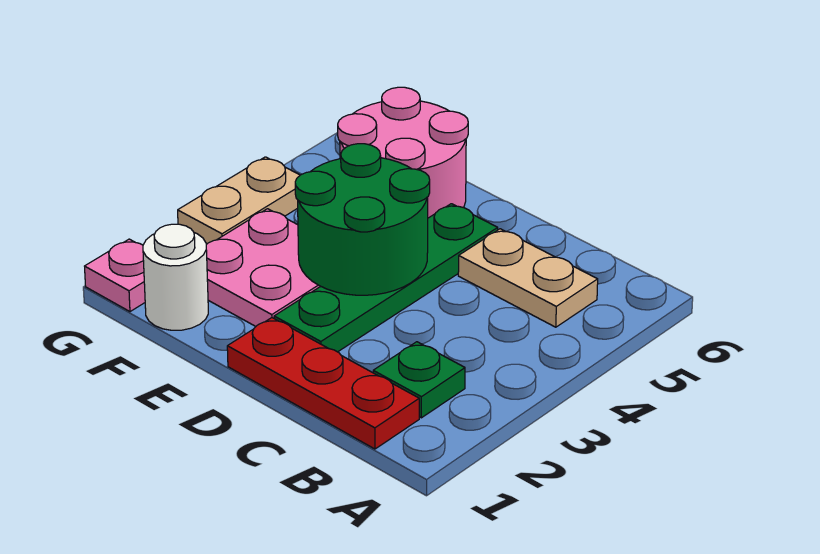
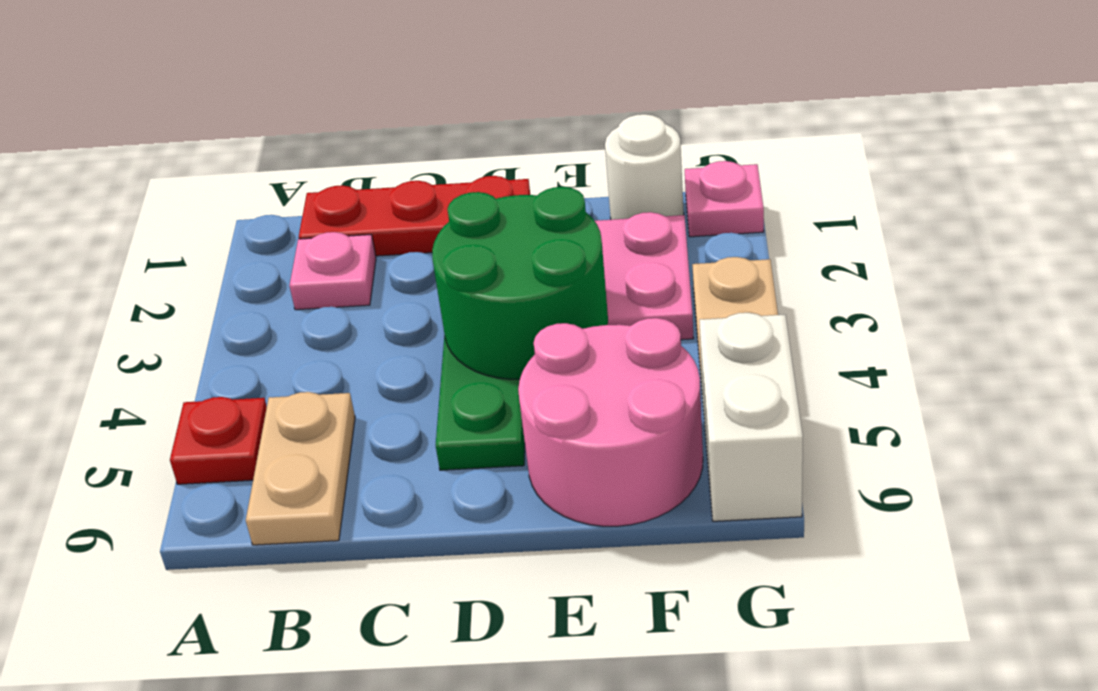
none -> red 1x1 plate [170,397,267,484]
green 1x1 plate [373,342,465,418] -> pink 1x1 plate [289,232,376,310]
tan 1x2 plate [458,229,598,327] -> tan 1x2 plate turned to [246,392,355,545]
none -> white 1x2 brick [699,313,803,521]

